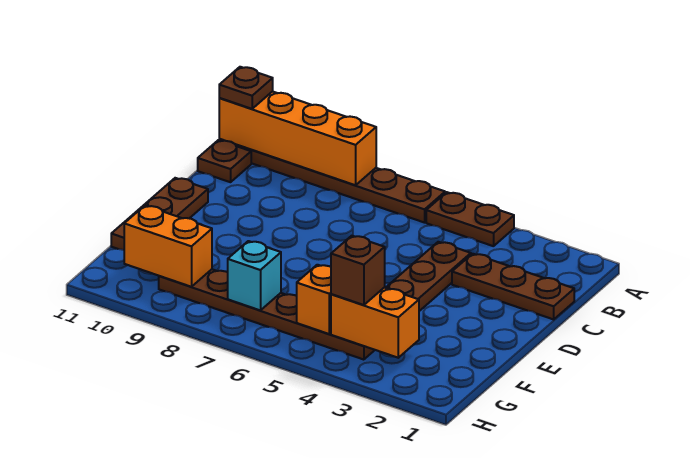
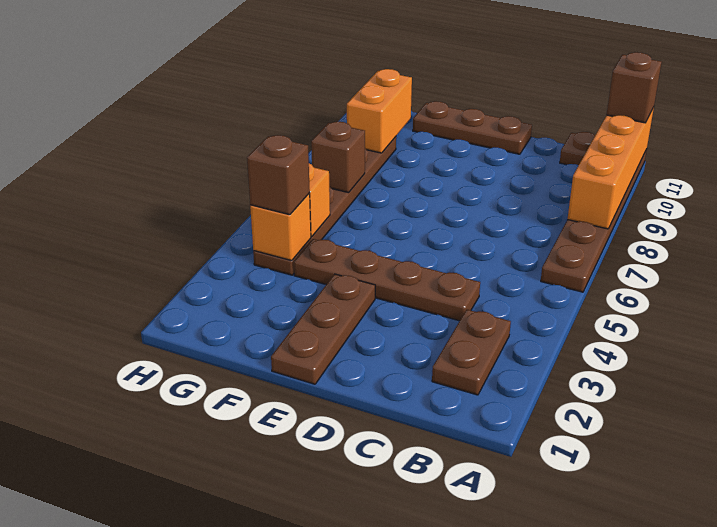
brown 1x2 plate [426,192,514,246] -> brown 1x2 plate moved to [432,310,511,395]
brown 1x1 plate [219,67,273,109] -> brown 1x1 brick [607,52,661,123]
brown 1x3 plate [452,254,574,319] -> brown 1x3 plate moved to [271,274,375,384]
orange 1x2 brick [331,288,419,358] -> orange 1x1 brick [250,193,311,261]
cyan 1x1 brick [228,241,281,310] -> brown 1x1 brick [311,122,365,193]

